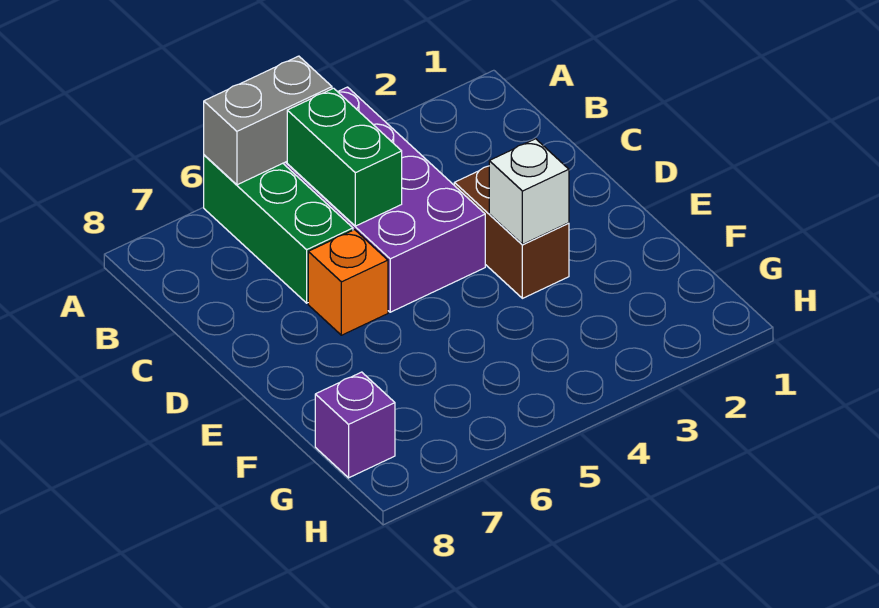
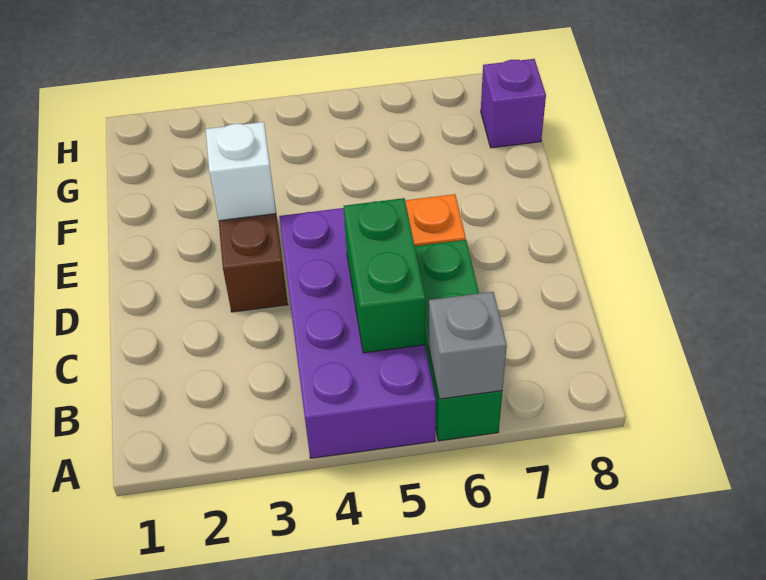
grey 1x2 brick [204,56,332,185] -> grey 1x1 brick [429,292,507,399]

